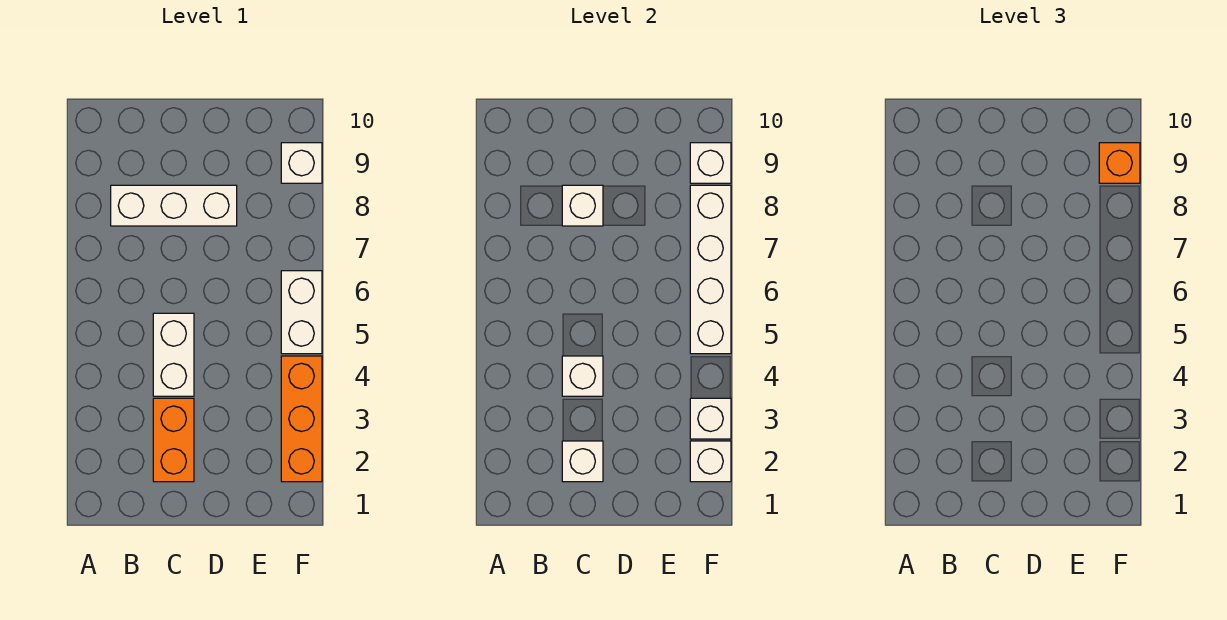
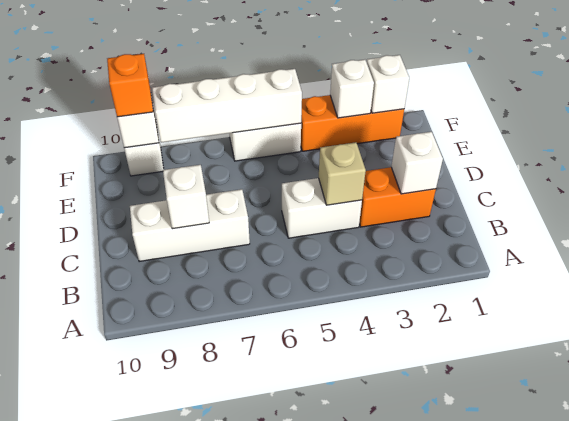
white 1x3 brick [111,185,237,226] -> white 1x3 brick turned to [130,189,250,262]
white 1x1 brick [562,356,603,396] -> tan 1x1 brick [319,142,366,205]

